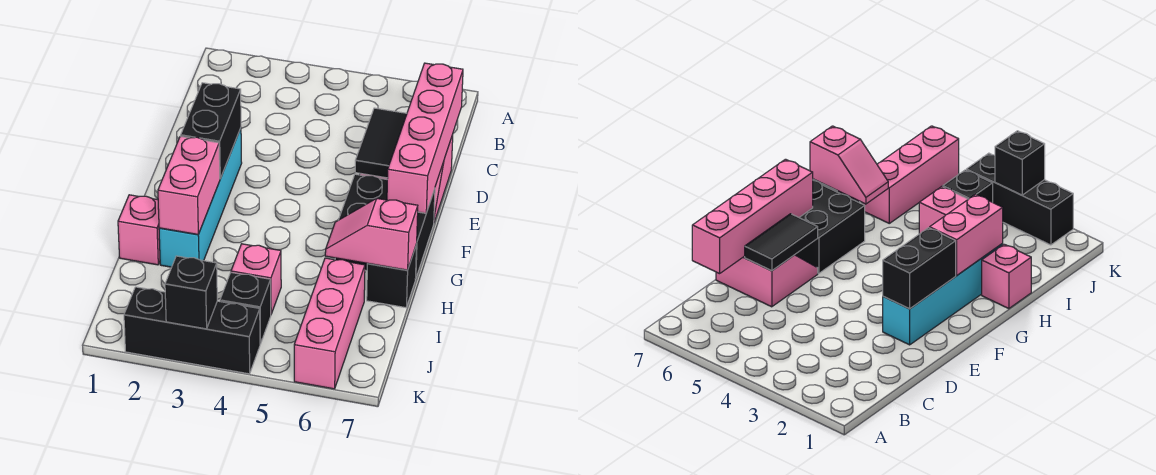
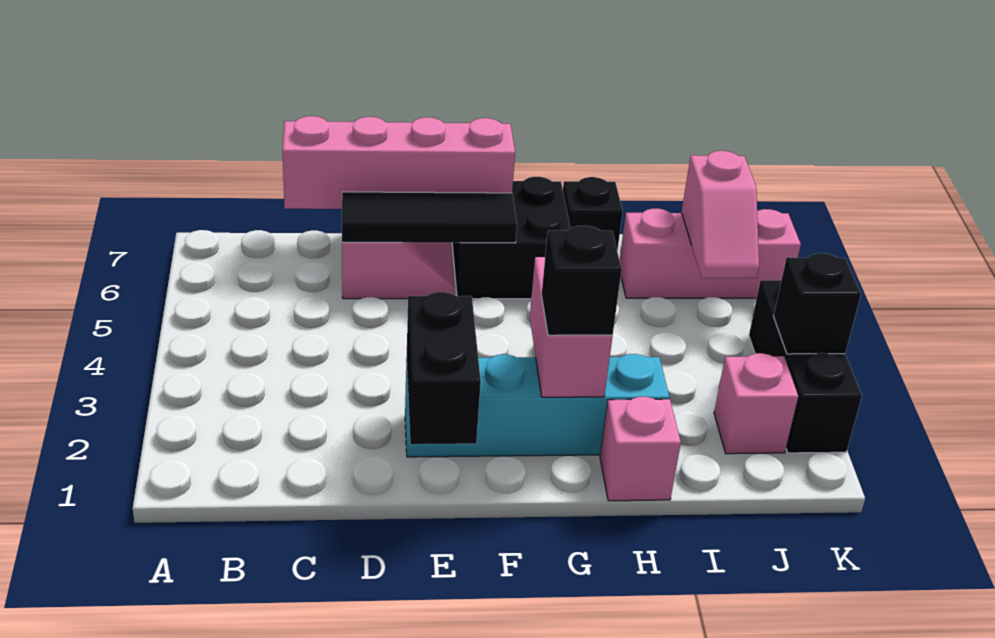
black 1x2 tile [355,108,407,178] -> black 1x3 tile [342,192,517,243]
black 1x2 brick [181,83,241,179] -> black 1x2 brick turned to [407,292,481,444]
pink 1x2 brick [158,136,220,235] -> pink 1x2 brick turned to [530,257,613,397]
pink 1x2 slope [325,199,418,270] -> pink 1x2 slope moved to [681,151,759,278]
pink 1x1 brick [231,244,281,314] -> pink 1x1 brick moved to [714,353,798,454]
black 1x1 brick [220,273,271,344] -> black 1x1 brick moved to [542,226,622,335]

